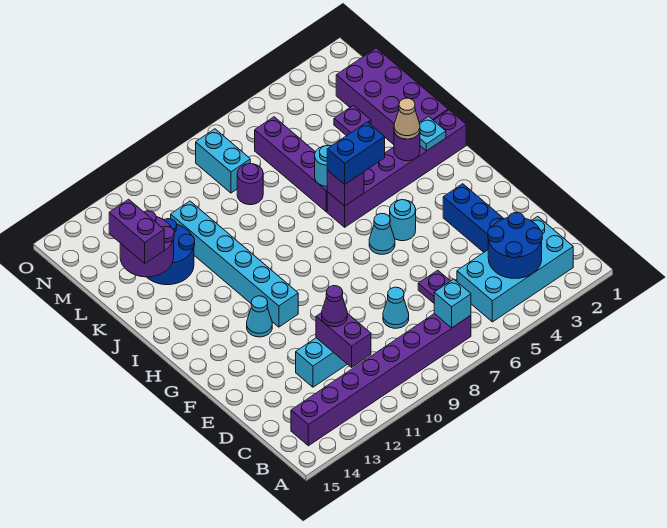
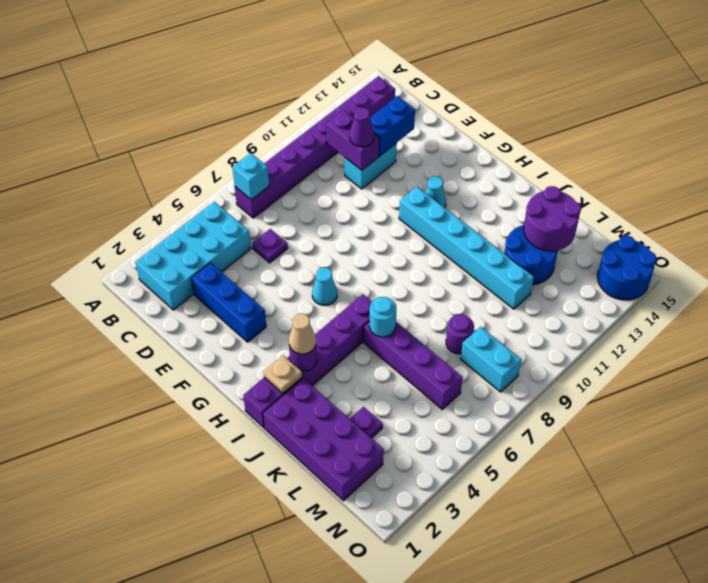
blue 2x2 round brick [488,213,542,278] -> blue 2x2 round brick moved to [598,236,656,300]
cyan 1x1 cone [383,287,409,328] -> none
cyan 1x1 round brick [390,200,416,241] -> none
cyan 1x1 plate [419,116,446,151] -> tan 1x1 plate [264,355,302,393]
blue 1x2 brick [327,122,385,184] -> blue 1x2 brick moved to [370,96,415,156]
purple 1x1 brick [327,170,364,206] -> none
purple 1x2 brick [109,199,164,263] -> none

